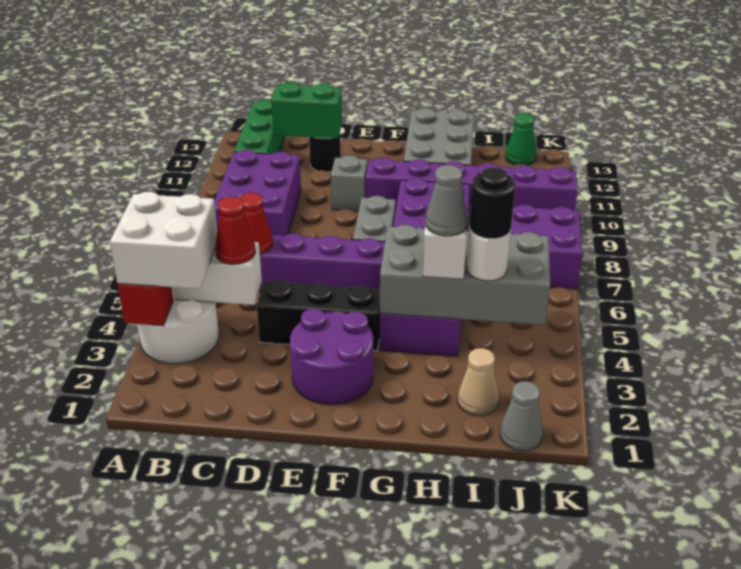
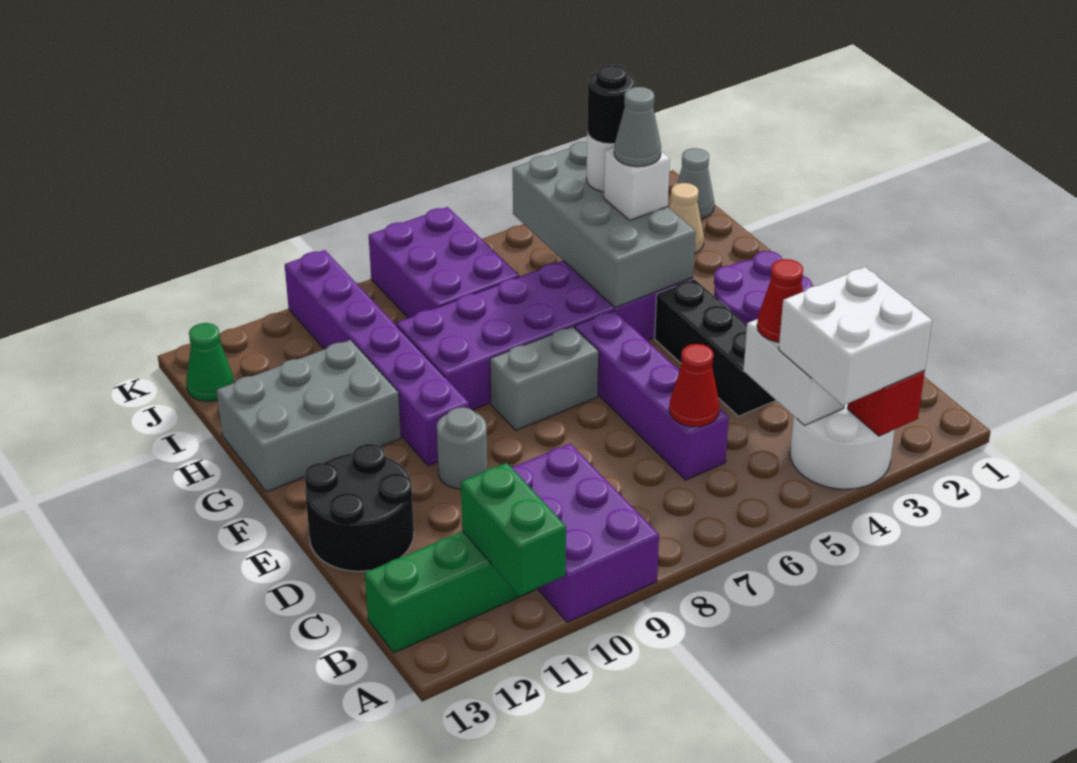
purple 2x3 brick [214,150,301,235] -> purple 2x3 brick turned to [511,444,659,622]
green 1x2 brick [271,82,342,139] -> green 1x2 brick moved to [461,463,566,596]
black 1x1 round brick [309,133,341,172] -> black 2x2 round brick [305,444,414,571]
grey 1x1 brick [331,155,368,211] -> grey 1x1 round brick [437,407,487,489]

